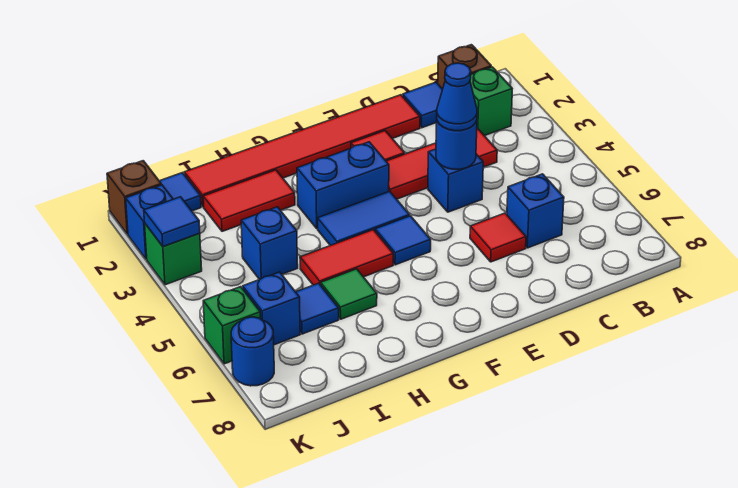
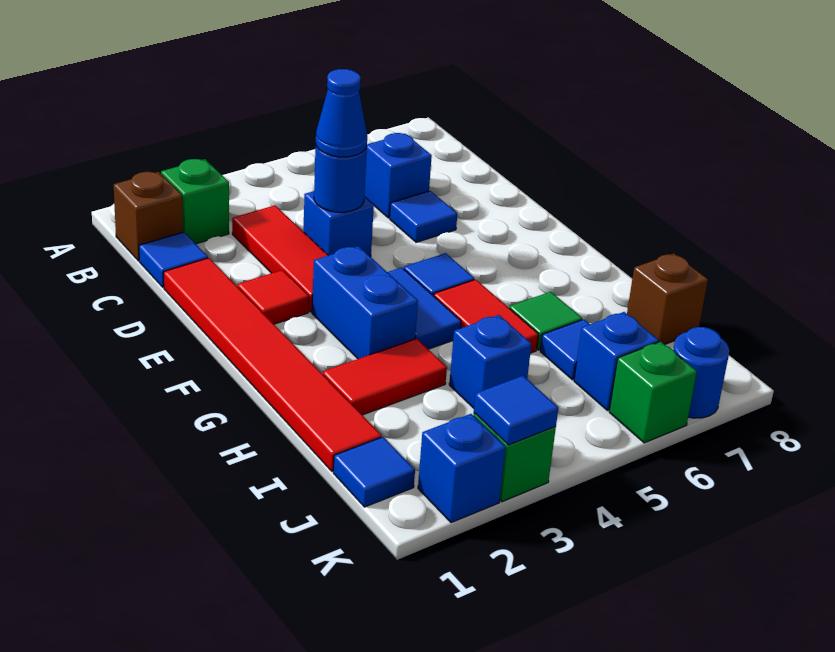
red 1x1 tile [470,213,526,262] -> blue 1x1 tile [390,191,457,242]
red 1x2 tile [203,170,295,231] -> red 1x2 tile turned to [323,339,447,415]
brown 1x1 brick [107,161,161,234] -> brown 1x1 brick moved to [627,254,708,345]

